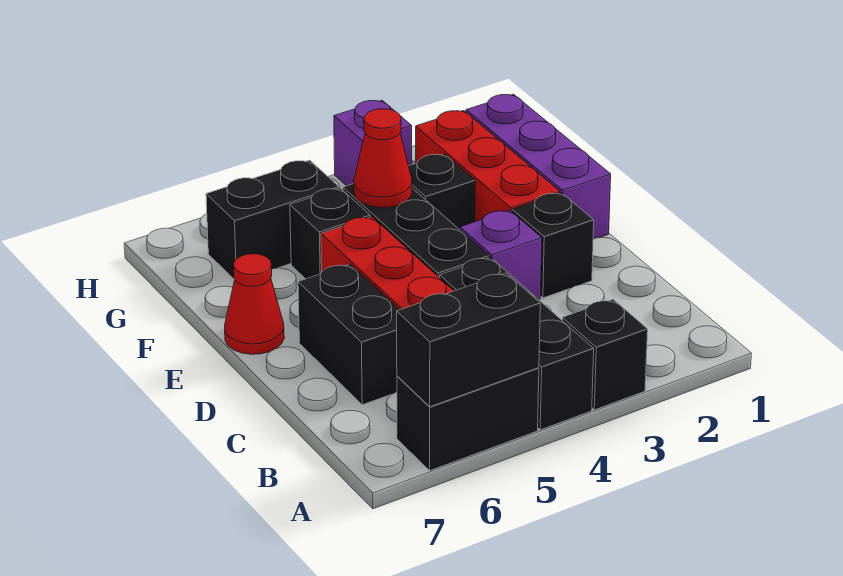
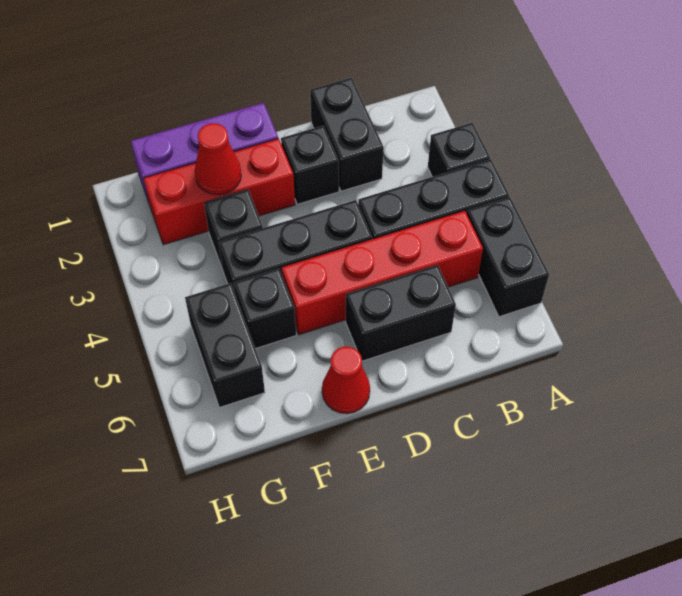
black 1x2 brick [397,273,540,407] -> black 1x2 brick moved to [310,78,384,191]
purple 1x1 brick [460,210,542,300] -> none
red 1x1 cone [354,109,412,208] -> red 1x1 cone moved to [195,123,241,195]
purple 1x1 brick [334,100,412,186] -> none

